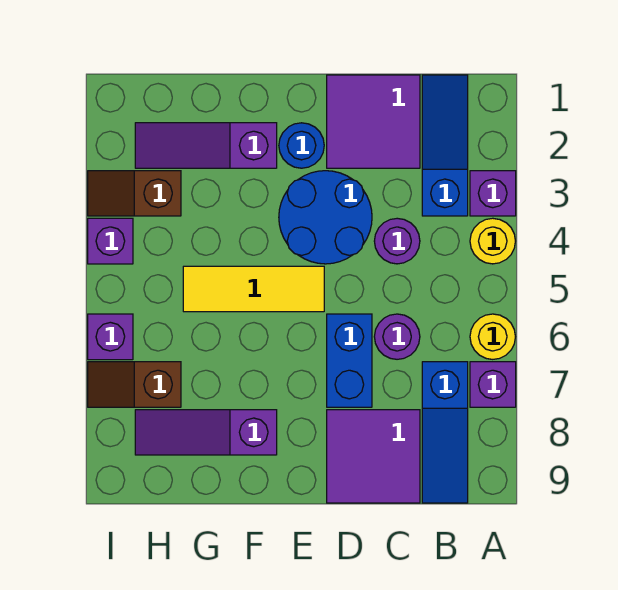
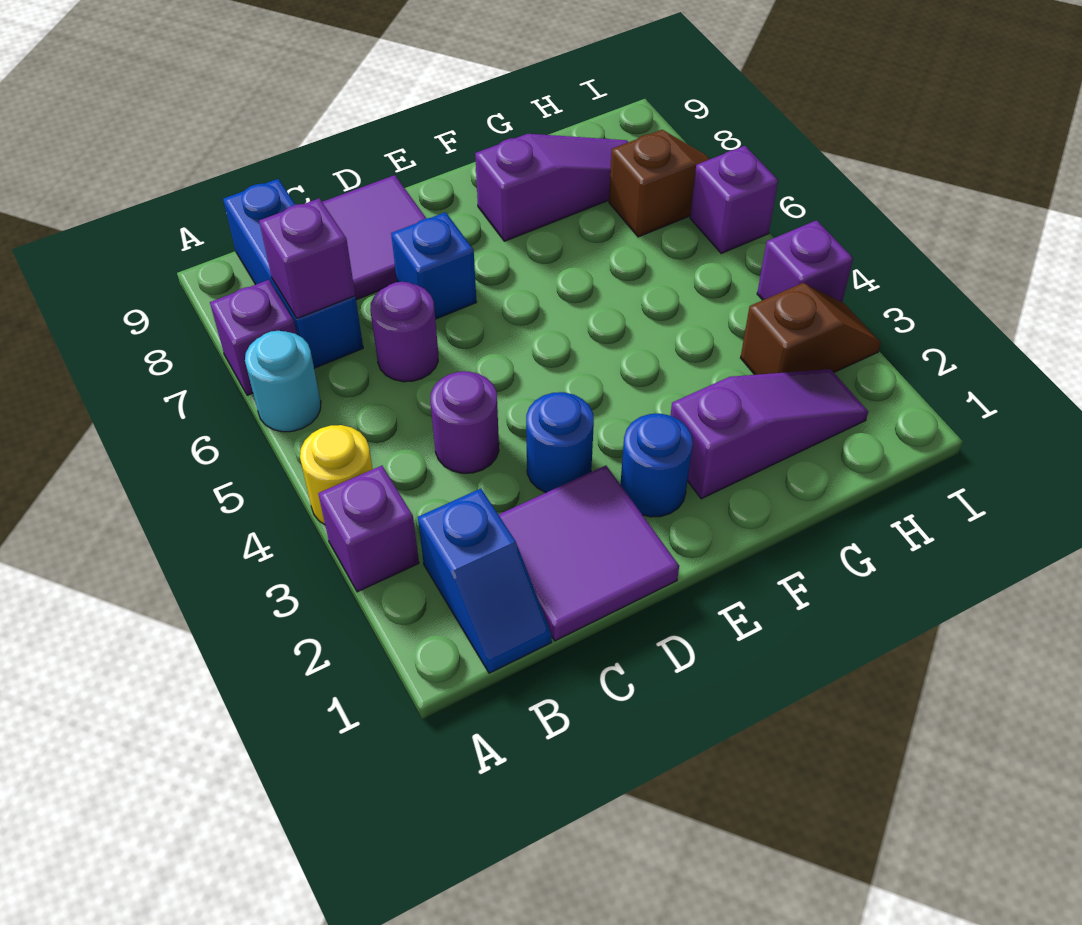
yellow 1x1 round brick [470,314,515,359] -> cyan 1x1 round brick [245,331,321,432]
blue 1x3 slope [422,75,468,216] -> blue 1x2 slope [418,489,552,673]
blue 1x3 slope [422,362,468,503] -> blue 1x3 brick [223,179,363,368]
none -> purple 1x1 brick [259,198,355,318]
blue 2x2 round brick [279,171,372,264] -> blue 1x1 round brick [526,392,594,493]
blue 1x2 brick [327,314,372,407] -> blue 1x1 brick [391,212,476,319]
yellow 1x3 tile [183,266,324,312] -> none

